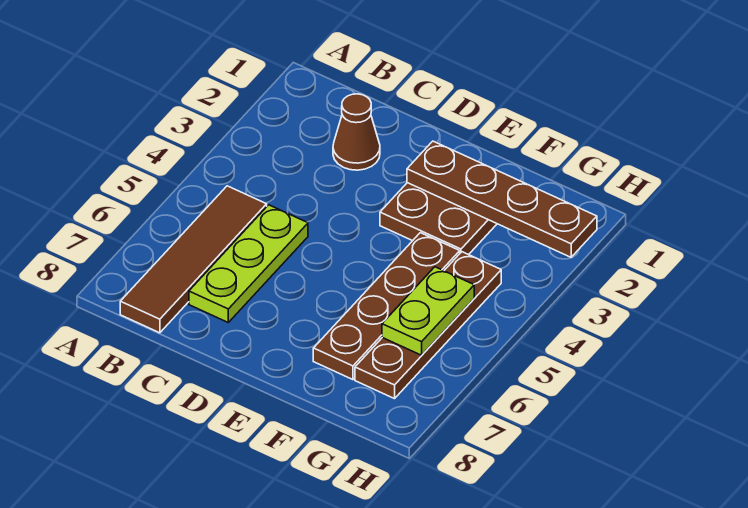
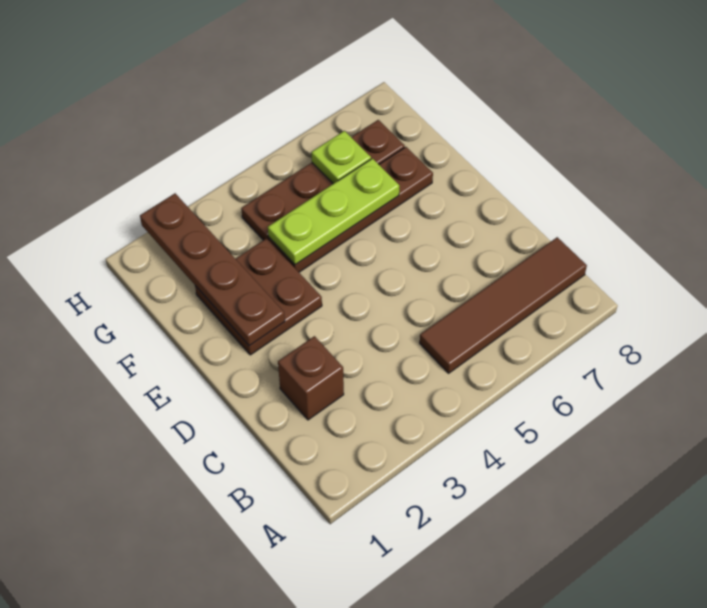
brown 1x1 cone [333,94,380,170] -> brown 1x1 brick [278,336,344,420]
lime 1x3 plate [189,205,308,322] -> lime 1x3 plate moved to [268,158,399,265]
lime 1x2 plate [382,267,474,355] -> lime 1x1 plate [311,131,371,184]

